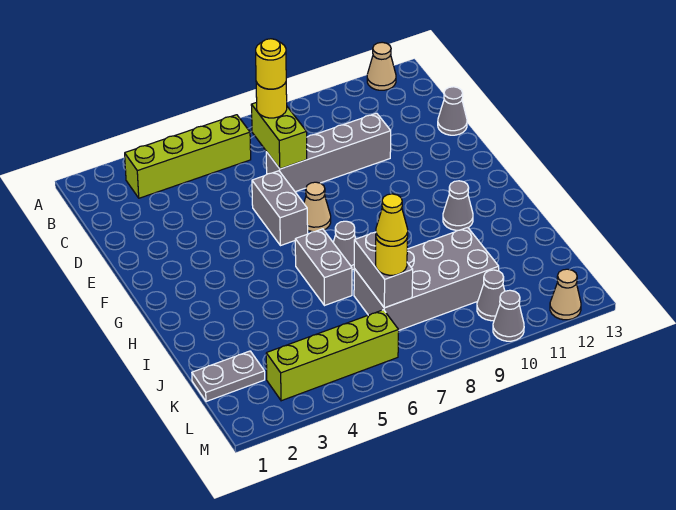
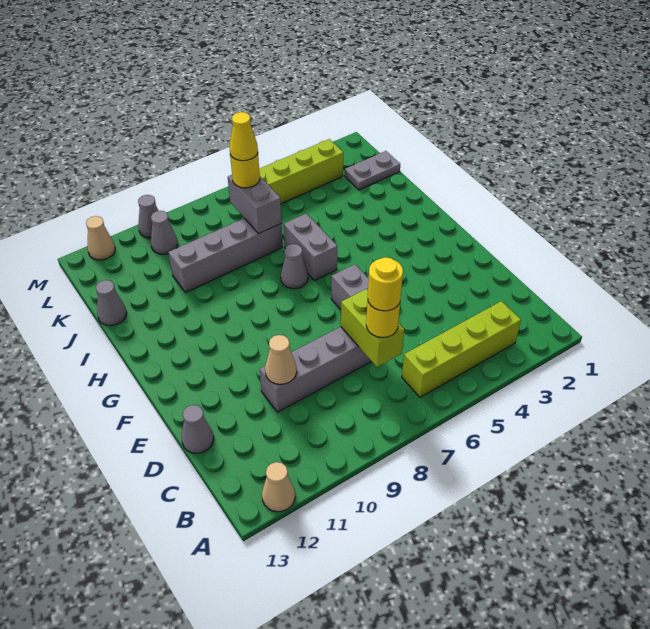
tan 1x1 cone [304,182,331,232] -> tan 1x1 cone moved to [265,335,297,384]
grey 1x1 cone [443,181,473,230] -> grey 1x1 cone moved to [96,280,127,326]
grey 2x4 brick [354,227,499,330] -> grey 1x4 brick [168,218,283,293]

